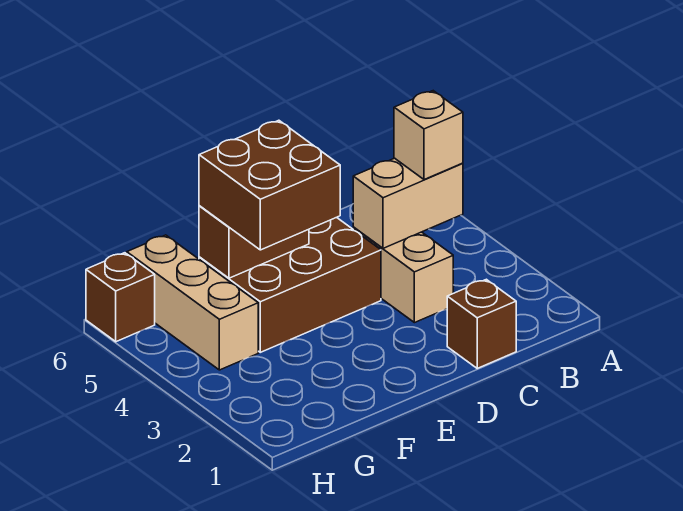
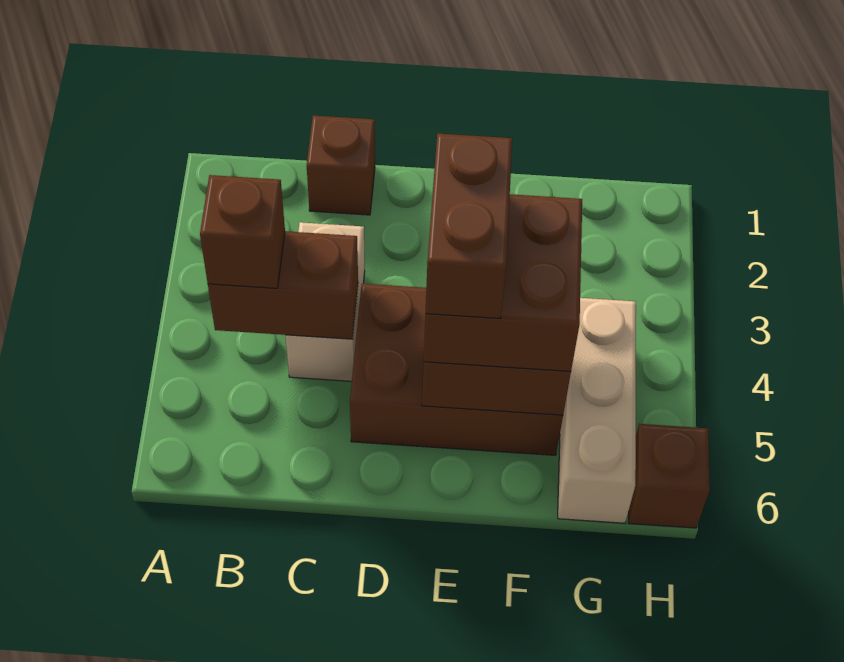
tan 1x2 brick [353,158,463,248] -> brown 1x2 brick [208,231,358,339]
tan 1x1 brick [394,91,463,180] -> brown 1x1 brick [200,175,285,288]
none -> brown 1x2 brick [425,134,512,318]

